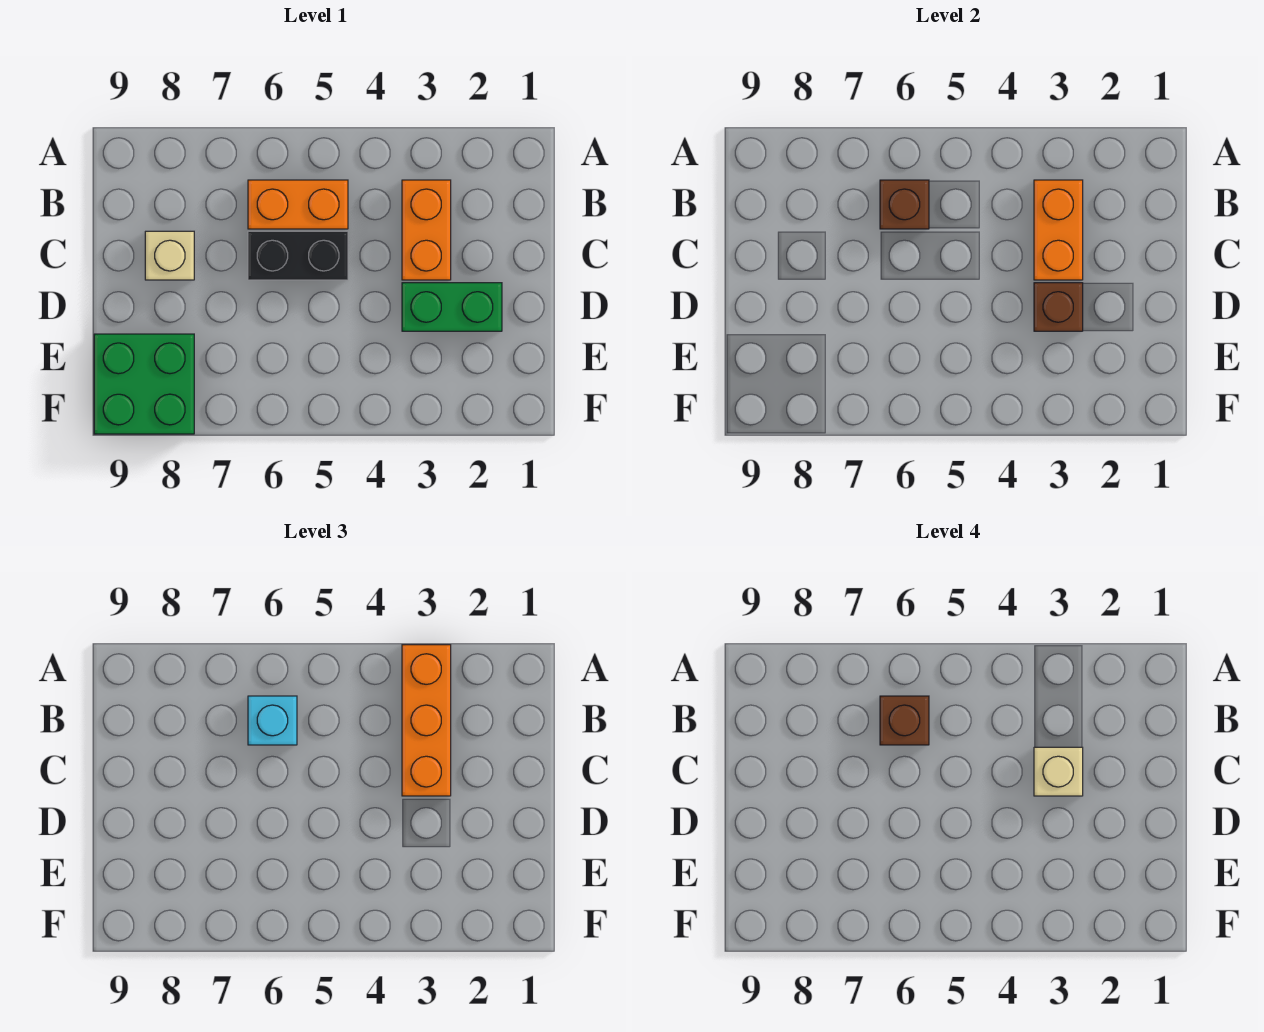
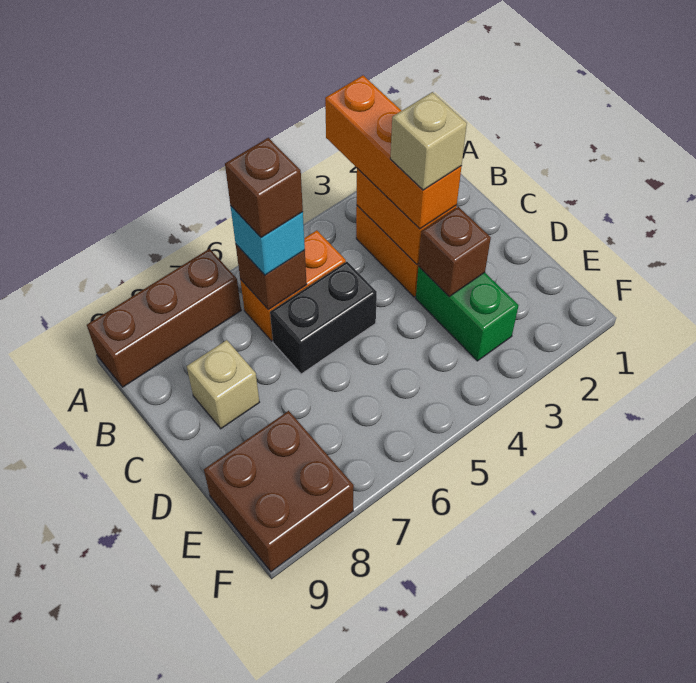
none -> brown 1x3 brick [87,249,241,387]
green 1x2 brick [402,283,502,331] -> green 1x2 brick turned to [416,267,519,361]
green 2x2 brick [94,334,194,434] -> brown 2x2 brick [204,411,354,572]

